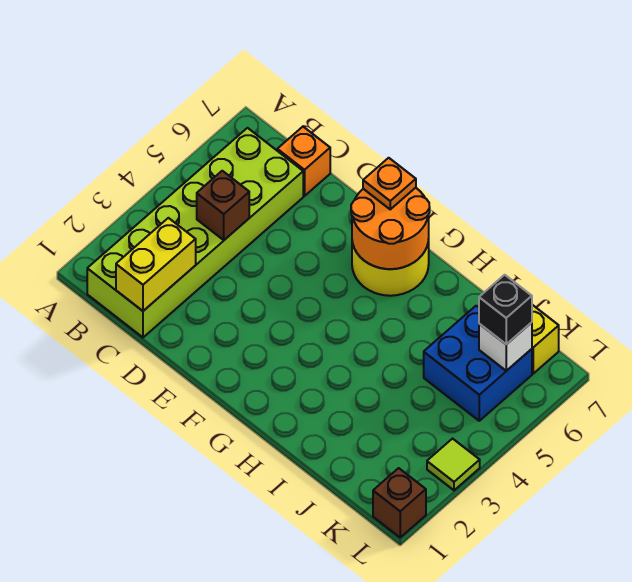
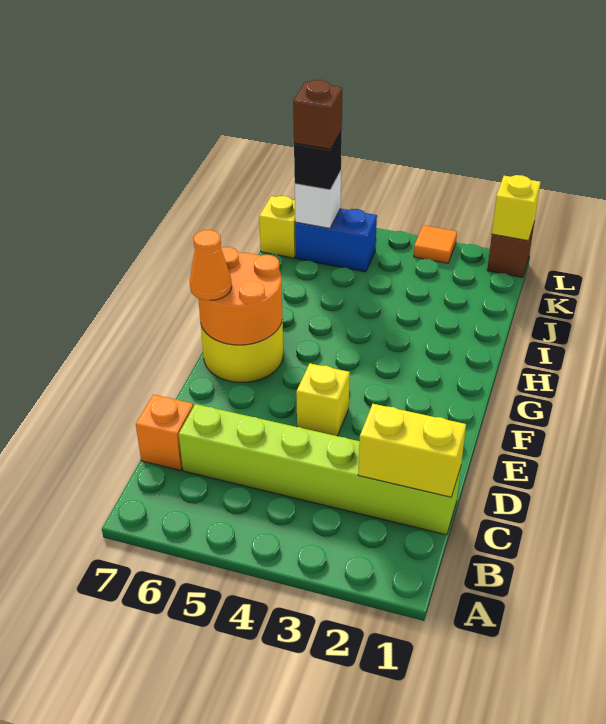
lime 2x6 brick [87,128,303,337] -> lime 1x6 brick [179,404,461,535]
brown 1x1 brick [197,171,249,240] -> brown 1x1 brick moved to [293,80,342,149]
none -> yellow 1x1 brick [296,363,350,436]
orange 1x1 plate [363,158,416,209] -> orange 1x1 cone [190,230,232,300]
blue 2x2 brick [424,306,532,421] -> blue 1x2 brick [295,208,377,272]
none -> yellow 1x1 brick [492,175,541,241]
lime 1x1 tile [427,439,480,490] -> orange 1x1 tile [414,225,457,263]

